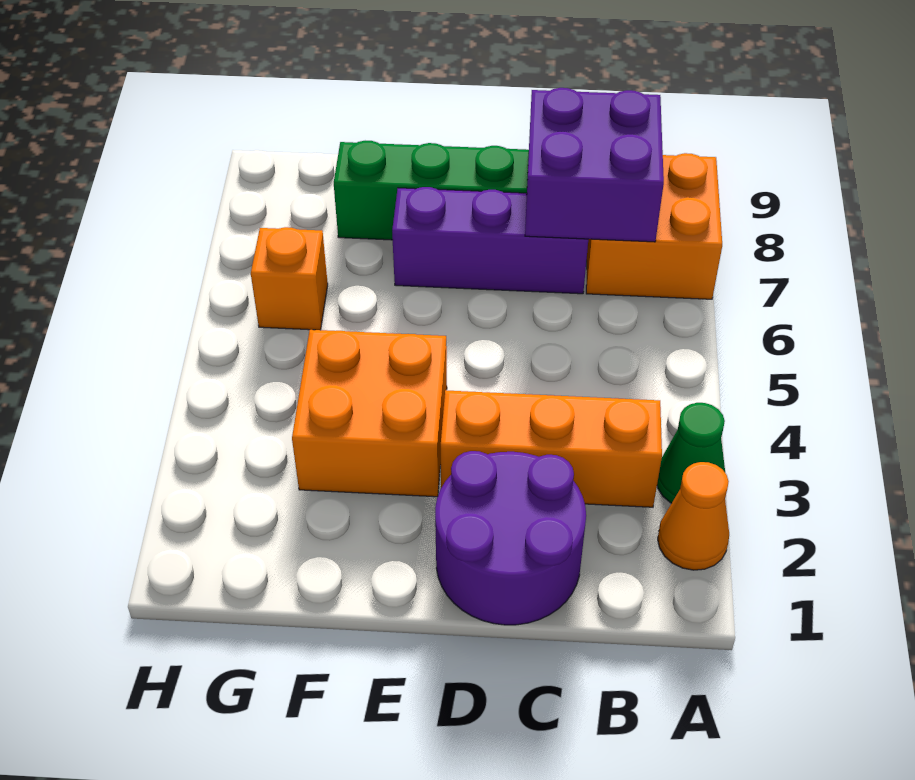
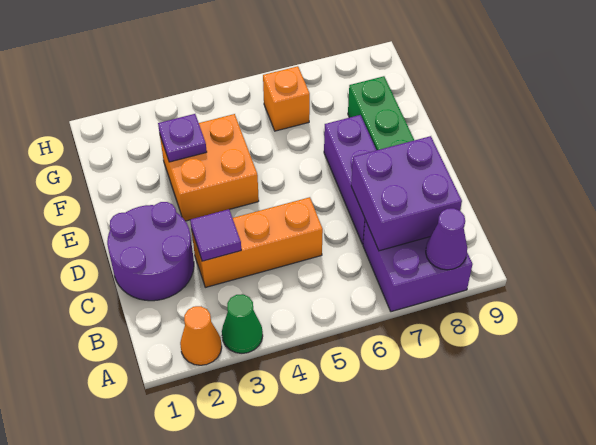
orange 2x2 brick [586,153,722,299] -> purple 2x2 brick [363,220,473,312]
none -> purple 1x1 cone [426,208,467,270]
orange 1x3 brick [441,390,662,507] -> orange 1x3 brick turned to [192,197,323,287]
none -> purple 1x1 tile [190,209,241,261]
none -> purple 1x1 plate [158,114,207,162]

